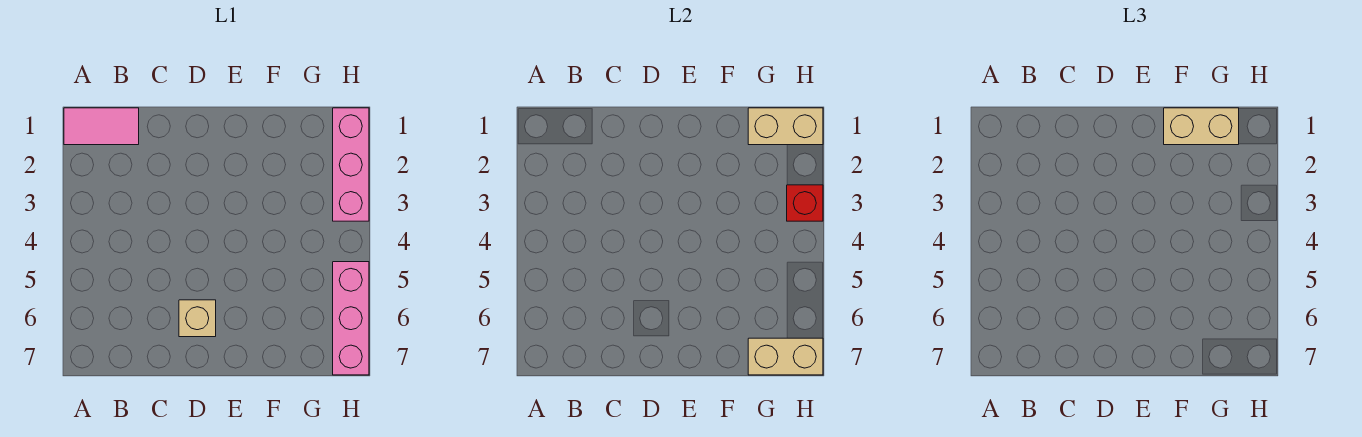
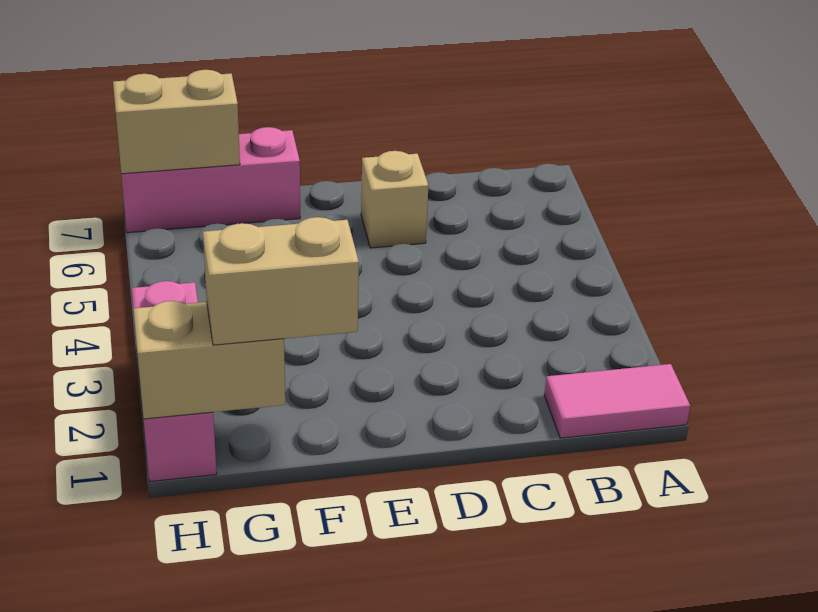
red 1x1 brick [787,185,823,221] -> none
pink 1x3 brick [333,262,369,375] -> pink 1x3 brick turned to [121,127,300,233]

